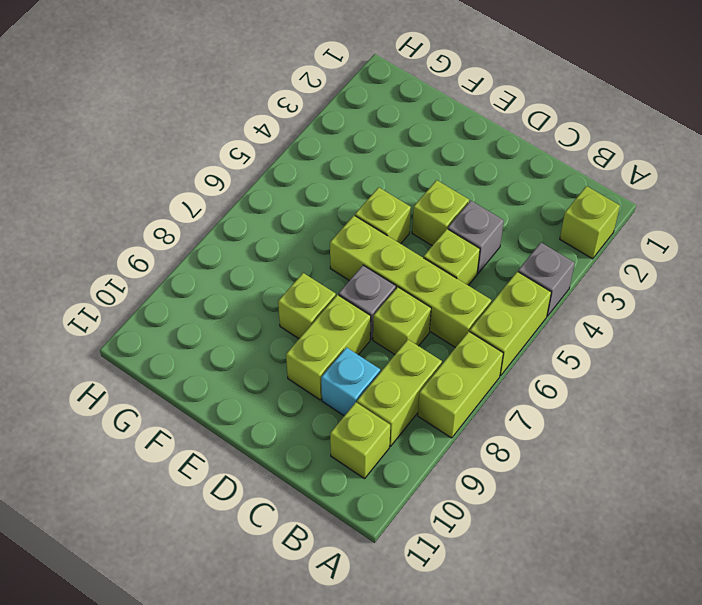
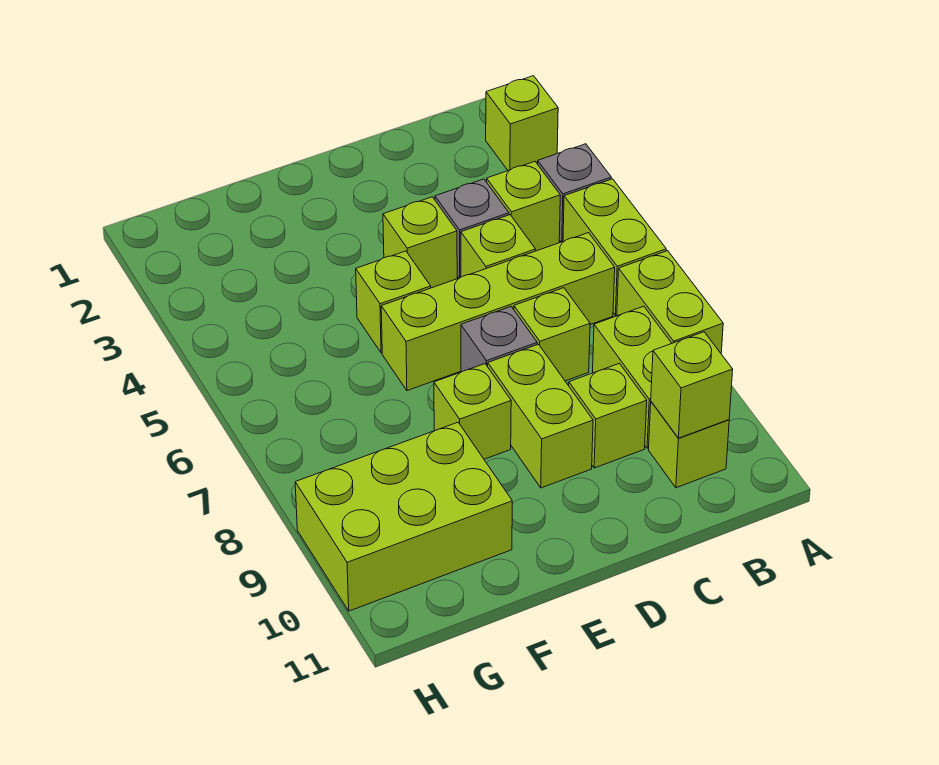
none -> lime 1x1 brick [487,162,560,251]
none -> lime 1x1 brick [651,332,733,438]
cyan 1x1 brick [321,348,380,416] -> lime 1x1 brick [569,363,647,468]
none -> lime 2x3 brick [295,422,512,611]

